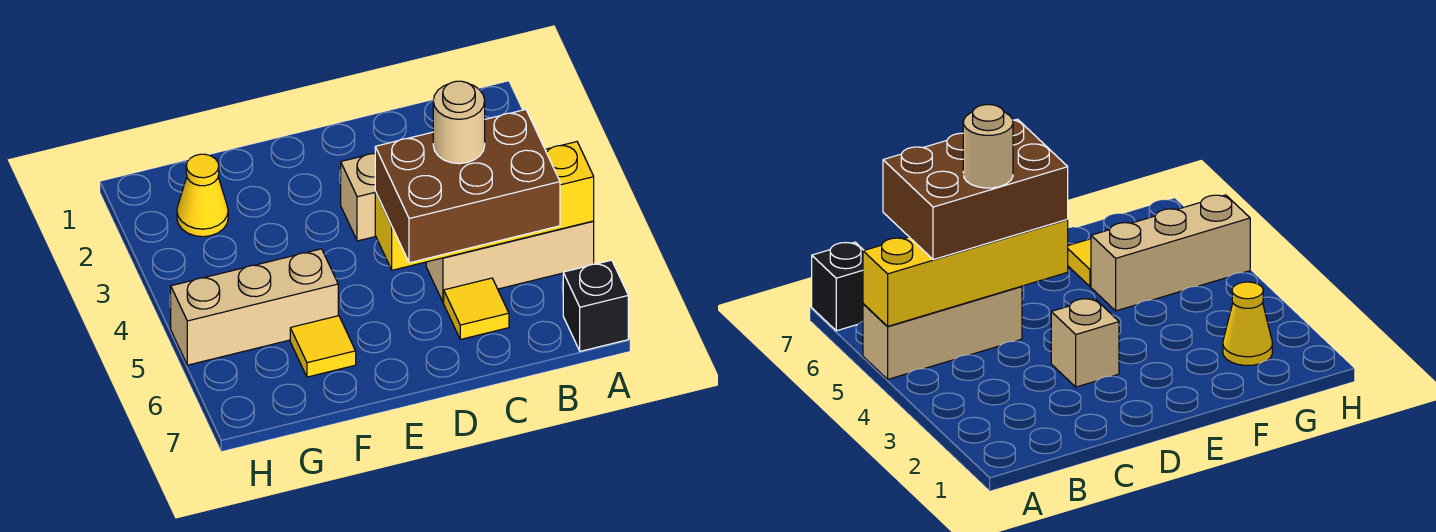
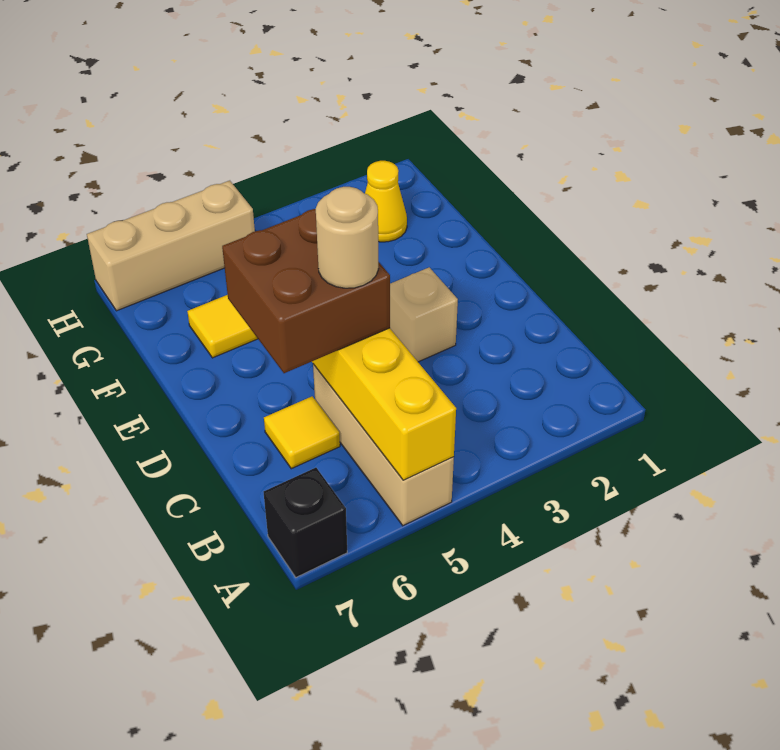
brown 2x3 brick [375,109,560,263] -> brown 2x2 brick [222,209,390,373]
tan 1x3 brick [171,249,338,365] -> tan 1x3 brick turned to [87,181,255,311]

